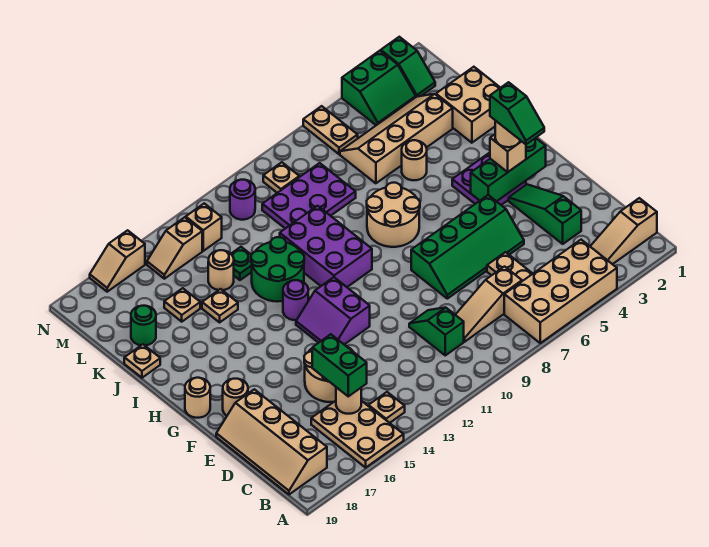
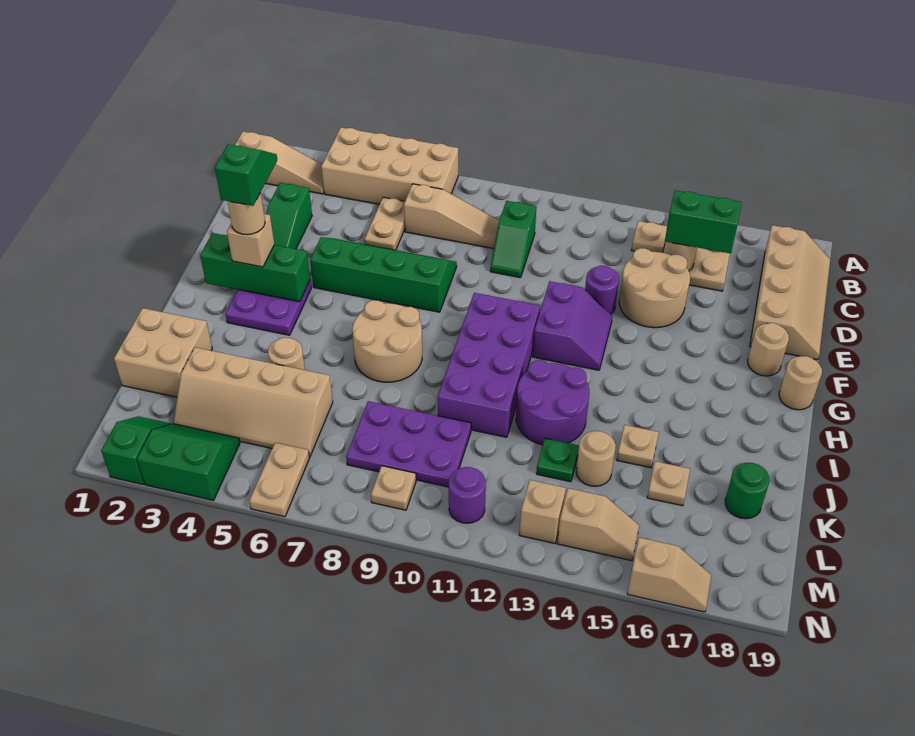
green 1x2 brick [312,334,367,396] -> green 1x2 brick turned to [665,190,742,254]
purple 2x3 brick [280,206,372,287] -> purple 2x4 brick [438,293,540,437]
purple 1x1 round brick [283,280,308,320] -> purple 1x1 round brick moved to [585,266,619,314]
green 2x2 round brick [251,237,304,302] -> purple 2x2 round brick [516,360,590,445]
tan 1x1 plate [124,344,160,378] -> none

